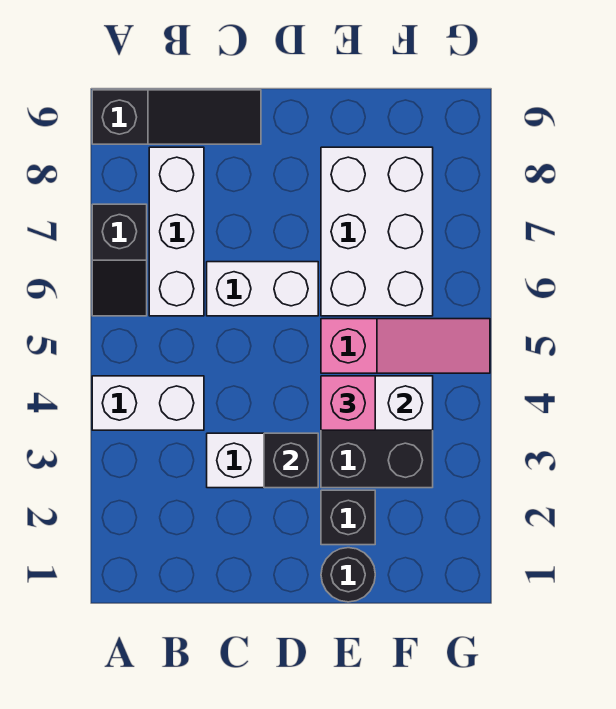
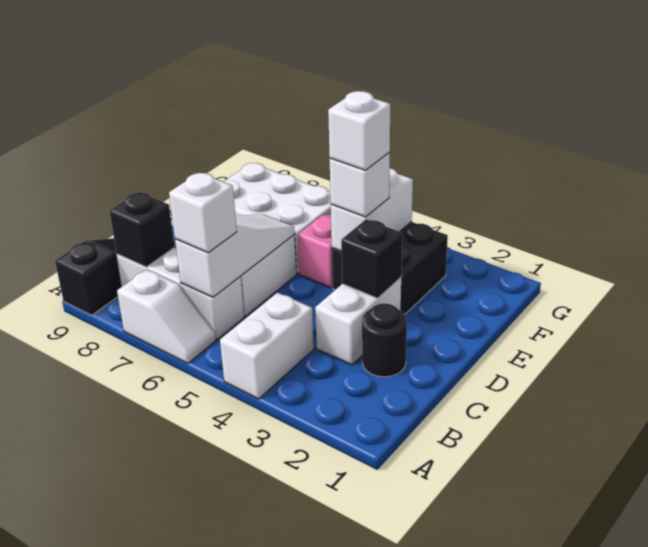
black 1x2 slope [92,204,147,316] -> white 1x2 slope [117,269,216,363]
none -> white 1x3 slope [175,214,295,297]
none -> white 1x1 brick [169,173,237,253]
black 1x1 round brick [321,548,375,602] -> black 1x1 round brick moved to [362,303,407,377]
black 1x1 brick [321,490,375,545] -> black 1x1 brick moved to [109,192,175,267]
pink 1x1 brick [321,376,375,430] -> white 1x1 brick [330,153,390,217]
none -> white 1x1 brick [328,91,390,170]

